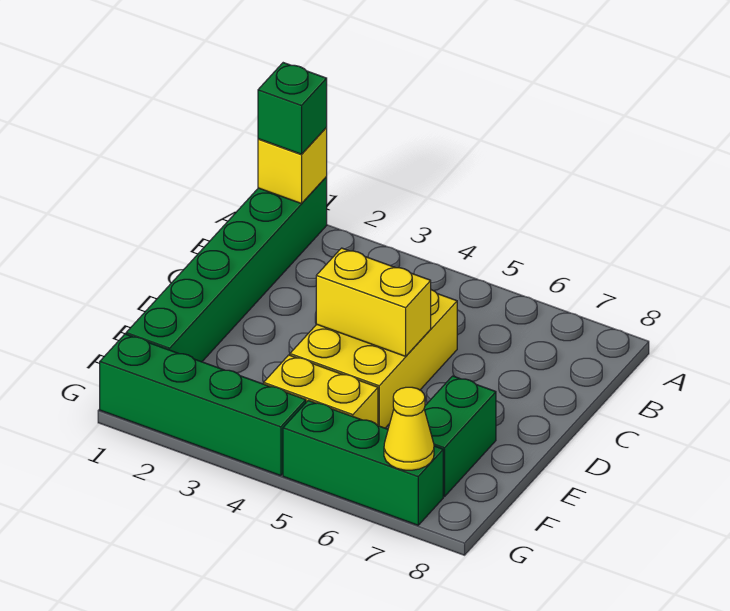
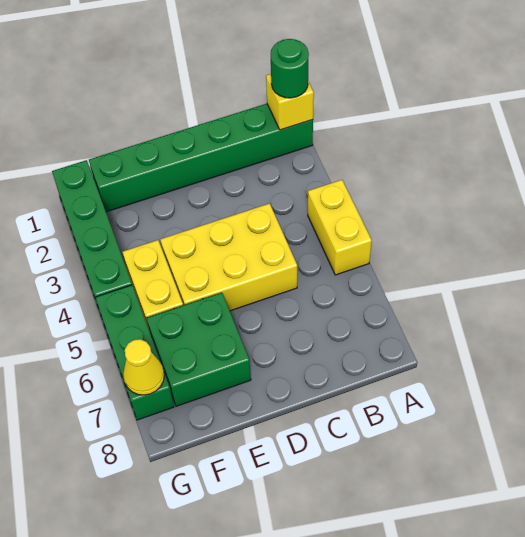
green 1x1 brick [258,63,327,154] -> green 1x1 round brick [271,39,309,98]
yellow 1x2 brick [316,248,431,356] -> yellow 1x2 brick moved to [308,180,372,275]
green 1x2 brick [424,376,496,497] -> green 2x2 brick [147,293,251,406]

